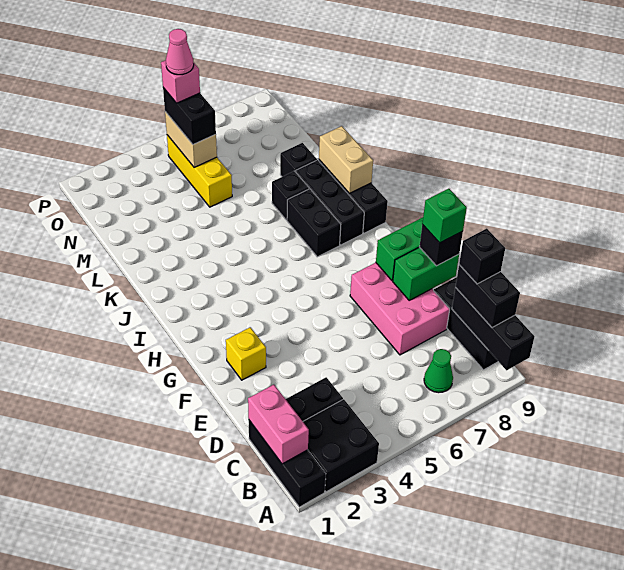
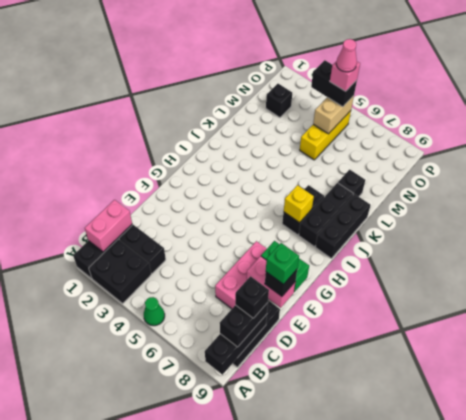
green 1x1 cone [424,349,453,393] -> green 1x1 cone moved to [144,297,165,326]
green 1x2 brick [393,247,459,300] -> pink 1x2 brick [247,256,295,308]
yellow 1x1 brick [226,327,266,380] -> yellow 1x1 brick moved to [284,185,314,223]
tan 1x2 brick [319,126,373,194] -> none
black 1x1 brick [272,171,309,220] -> black 1x1 brick moved to [266,84,292,117]
black 1x2 brick [163,88,216,144] -> black 1x2 brick turned to [311,60,357,107]

